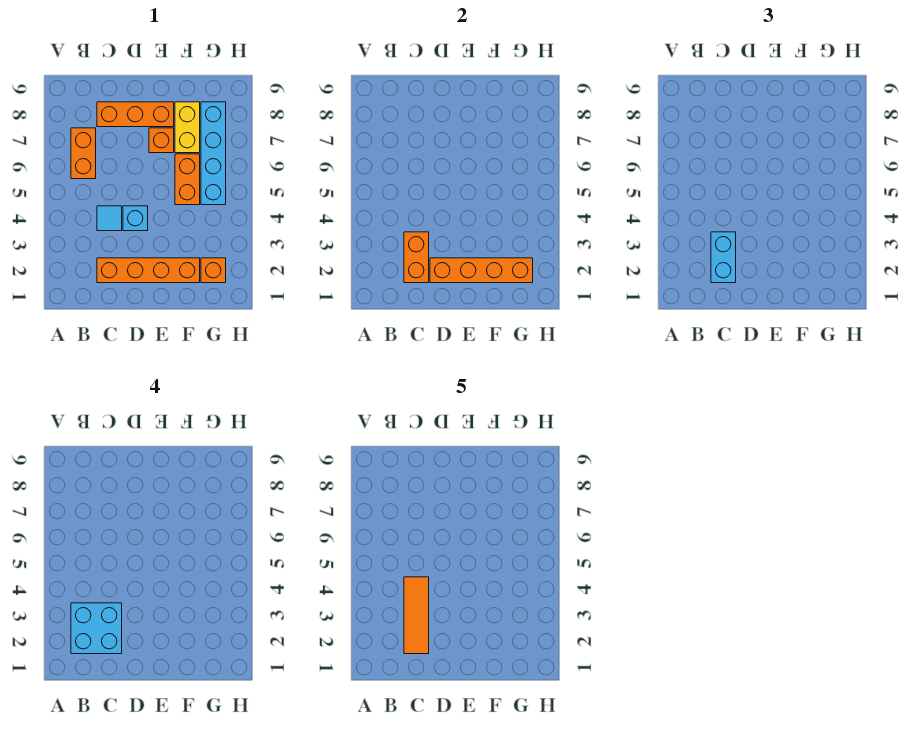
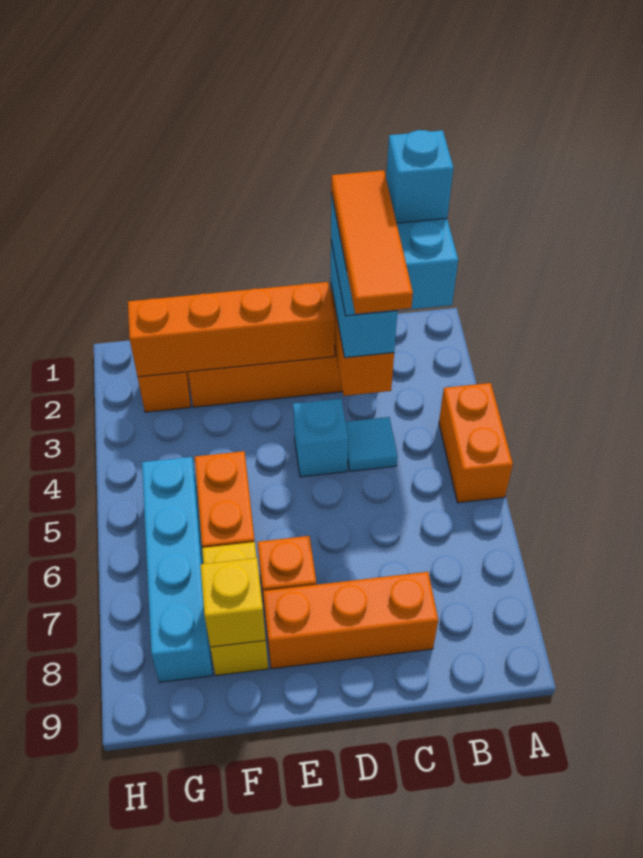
none -> cyan 1x1 brick [386,130,453,223]
orange 1x2 brick [71,128,96,179] -> orange 1x2 brick moved to [439,383,513,503]
none -> yellow 1x1 brick [200,558,266,647]

